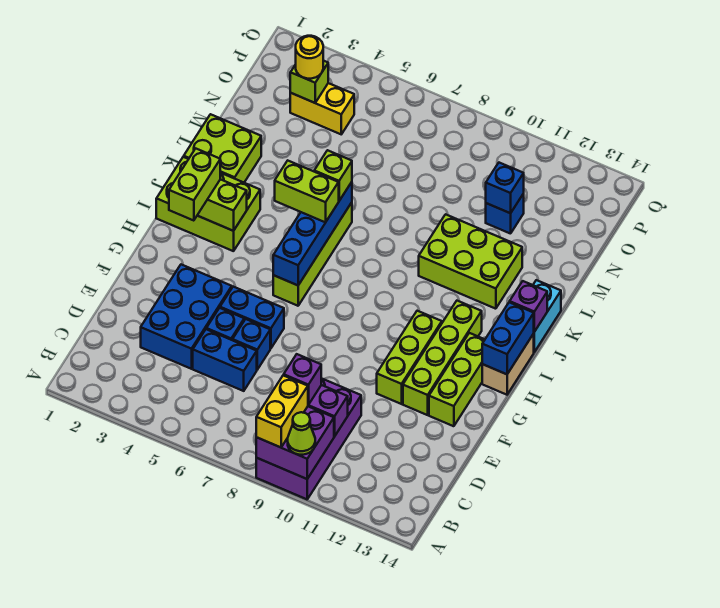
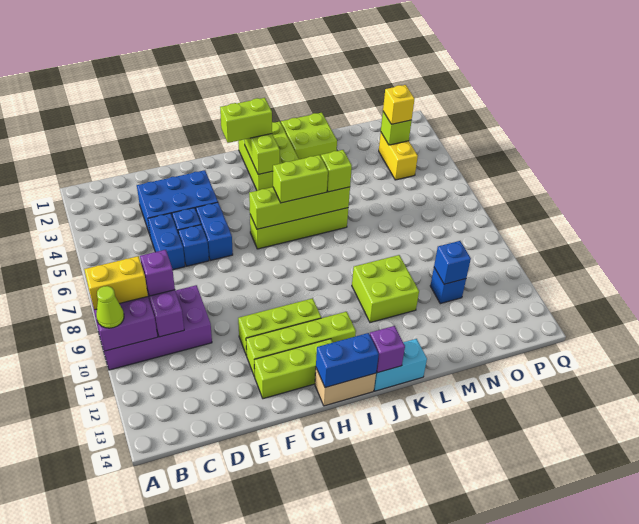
blue 1x4 brick [273,182,352,285] -> lime 1x4 brick [249,187,350,229]
lime 1x2 brick [275,161,339,222] -> lime 1x2 brick turned to [273,155,328,203]
lime 2x3 brick [419,214,522,309] -> lime 2x2 brick [352,255,419,323]
yellow 1x1 round brick [296,36,323,79] -> yellow 1x1 brick [383,85,414,124]

